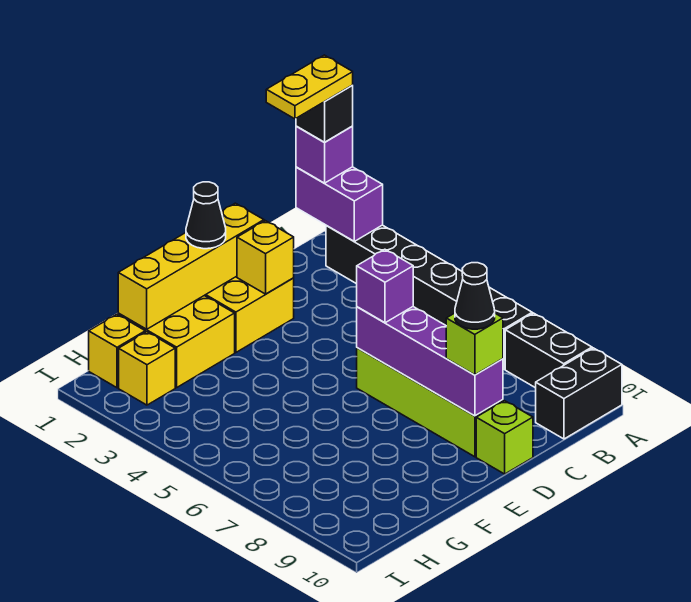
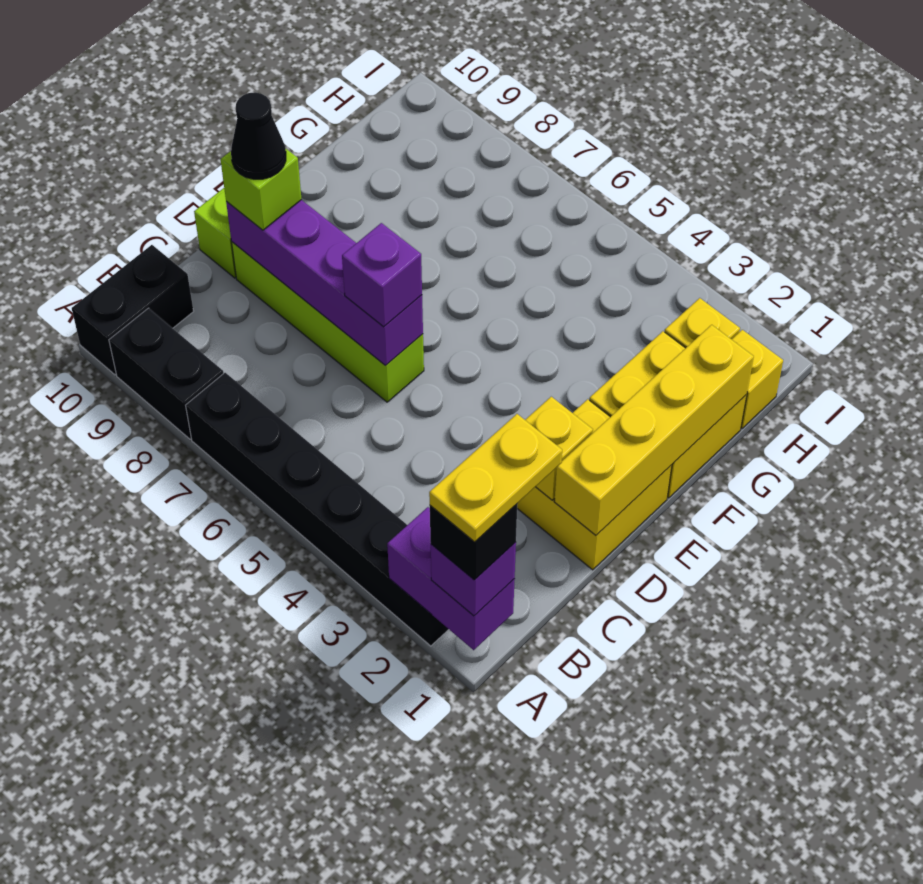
black 1x1 cone [186,182,226,249] -> none

